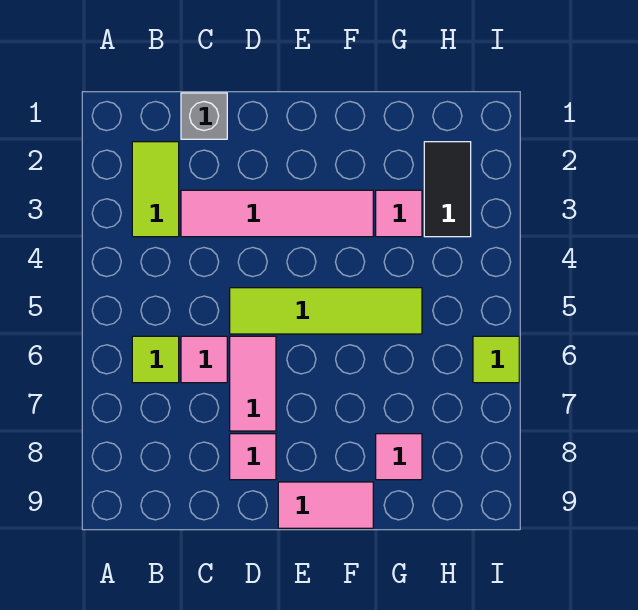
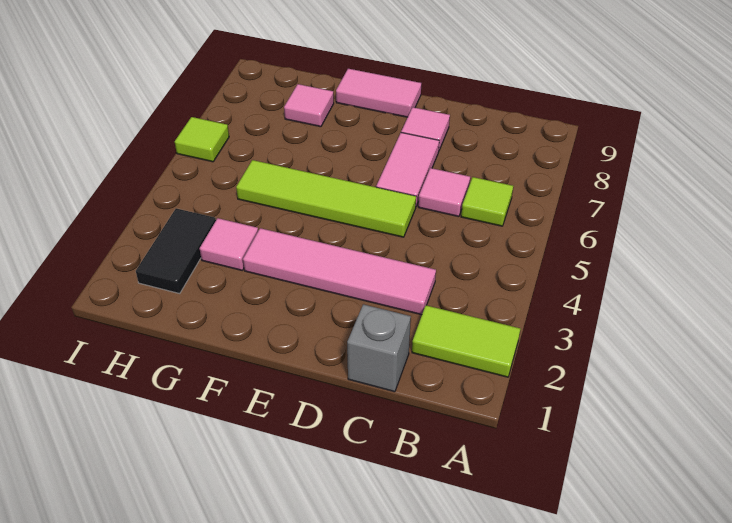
lime 1x2 tile [132,142,179,237] -> lime 1x2 tile turned to [412,305,520,377]

